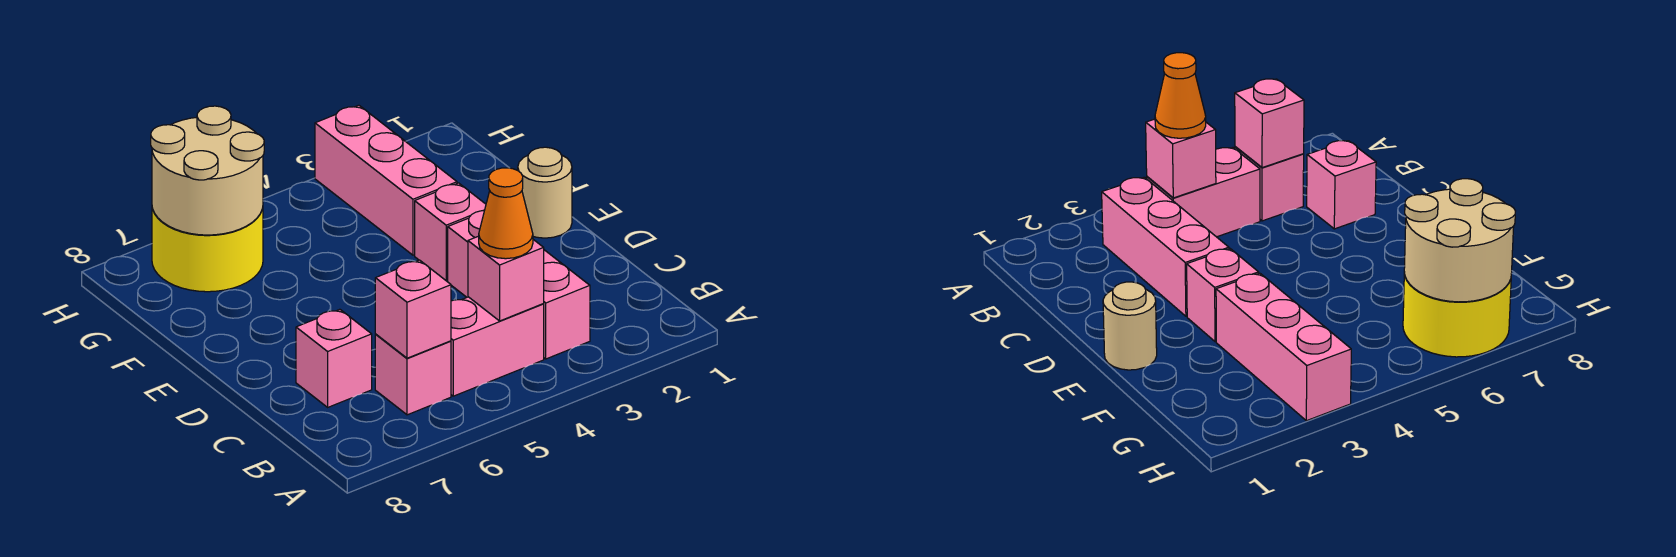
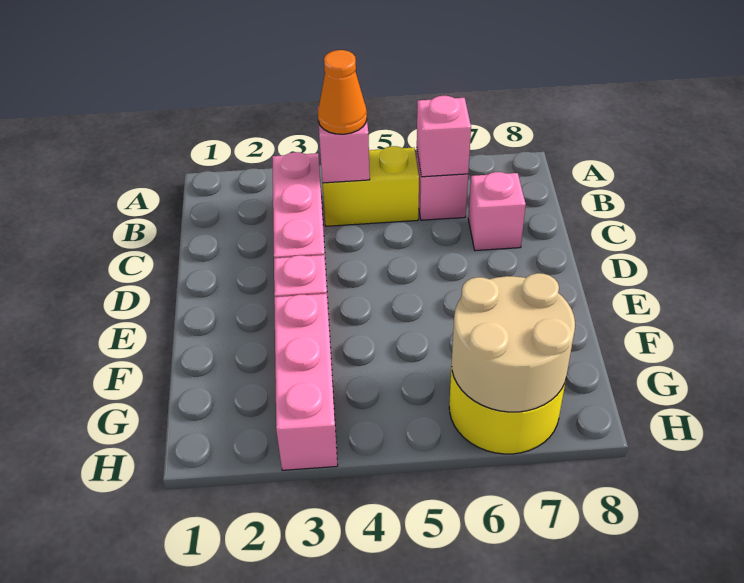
pink 1x2 brick [451,297,544,396] -> yellow 1x2 brick [323,146,419,226]
tan 1x1 round brick [518,147,572,238] -> none

